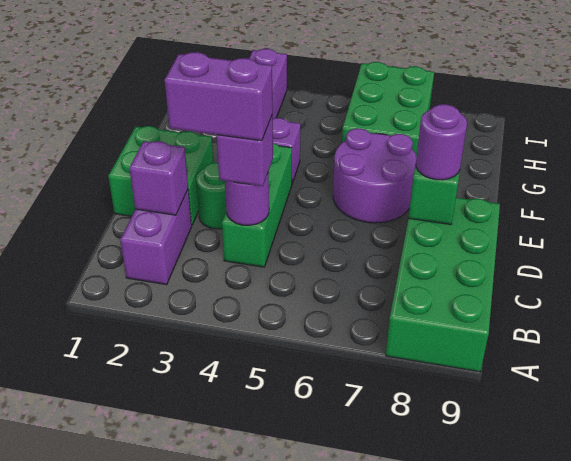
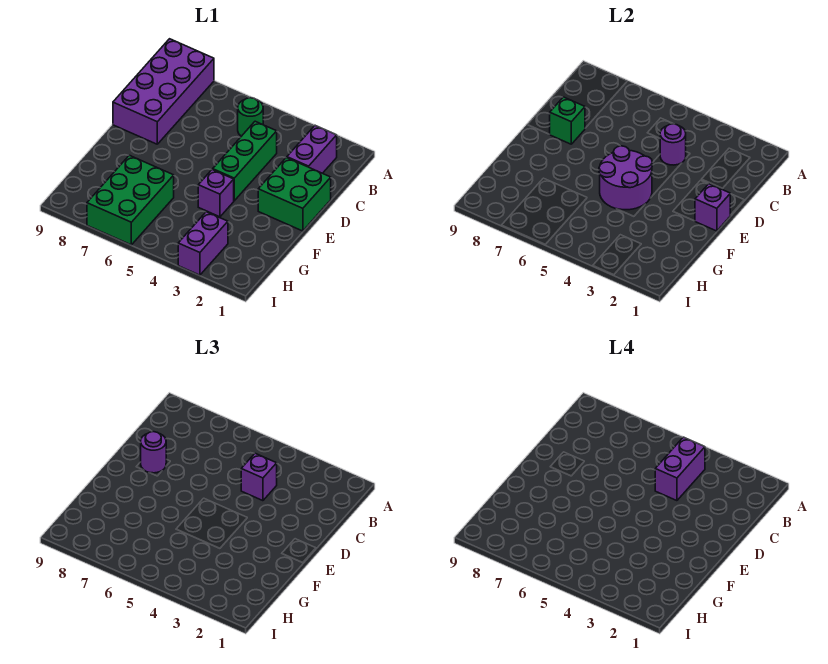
green 2x4 brick [386,198,500,372] -> purple 2x4 brick [113,39,214,144]
purple 1x1 brick [129,141,188,215] -> purple 1x1 brick moved to [695,184,730,231]
purple 1x2 brick [165,52,273,141] -> purple 1x2 brick turned to [655,437,705,501]
green 1x1 round brick [196,162,226,229] -> green 1x1 round brick moved to [238,98,263,136]
purple 2x2 round brick [333,129,417,223] -> purple 2x2 round brick moved to [599,146,652,210]

